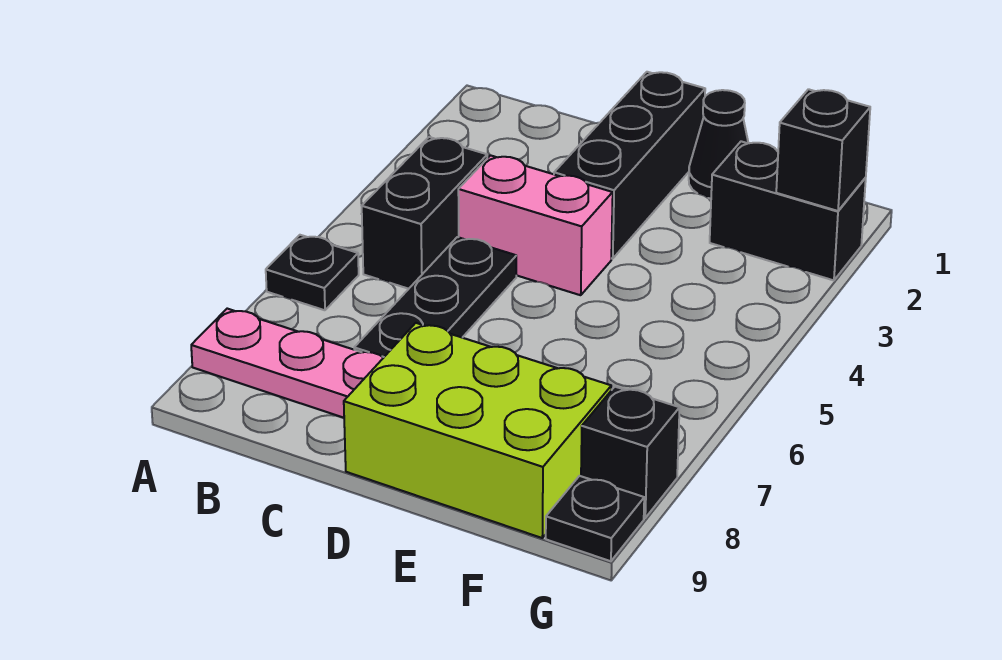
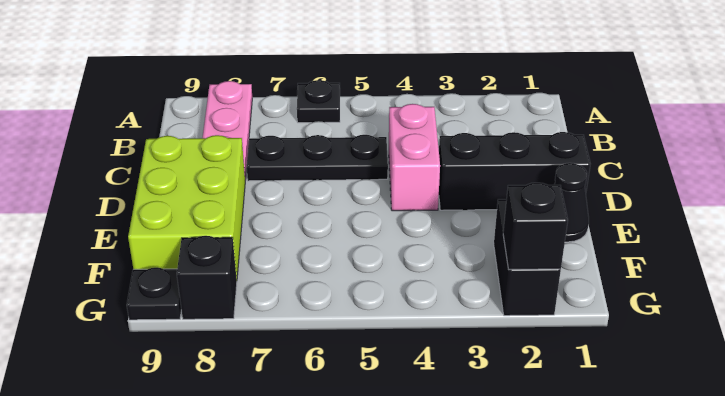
black 1x2 brick [362,137,487,289] -> none

